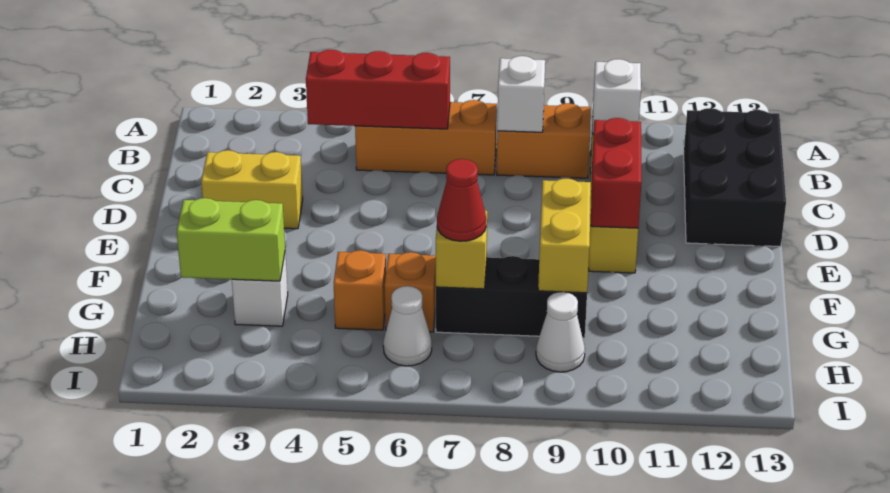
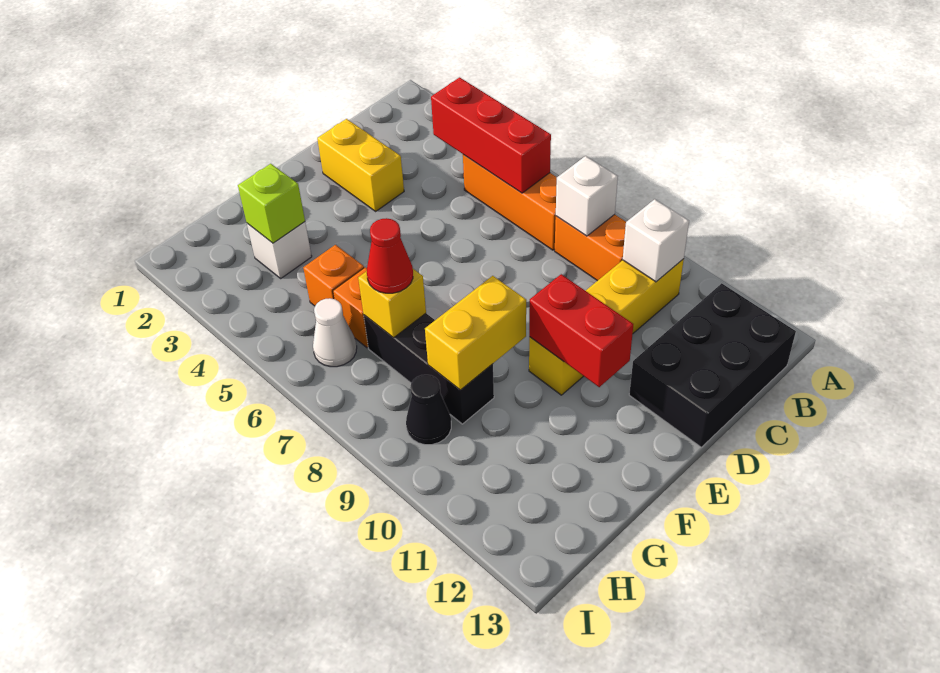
red 1x2 brick [591,118,642,228] -> red 1x2 brick turned to [529,274,633,387]
lime 1x2 brick [177,198,285,281] -> lime 1x1 brick [238,164,305,243]
white 1x1 cone [536,292,585,372] -> black 1x1 cone [406,375,451,445]

